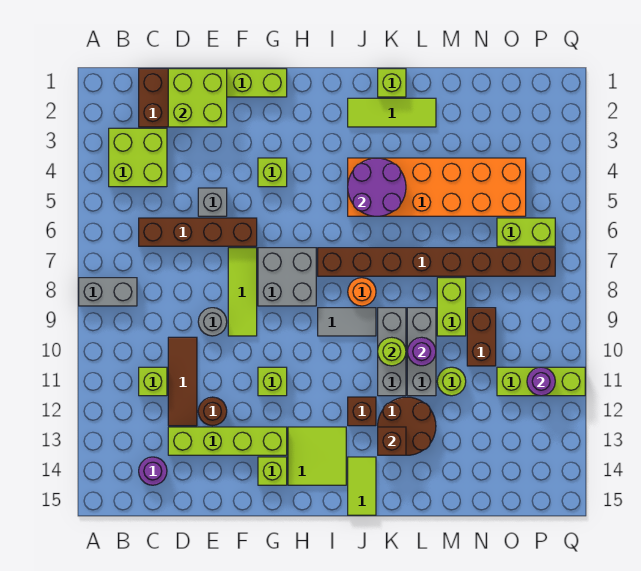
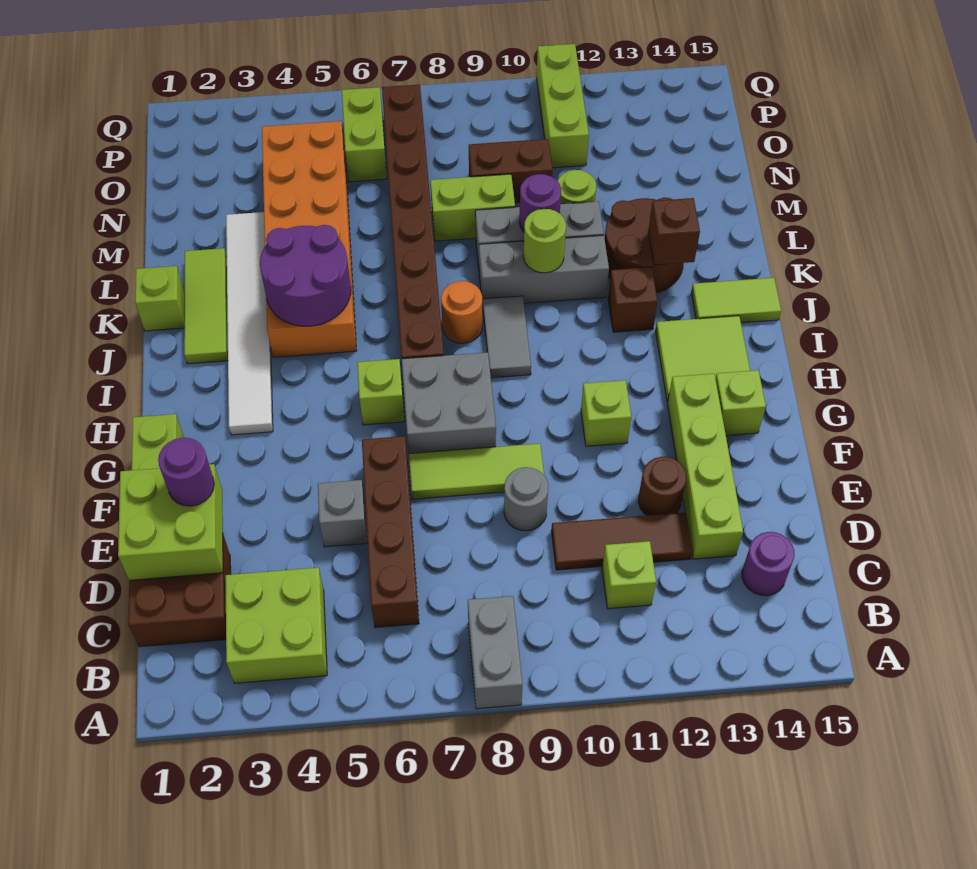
lime 1x1 brick [258,158,287,187] -> lime 1x1 brick moved to [357,359,404,425]
none -> white 1x6 tile [226,212,273,435]
purple 1x1 round brick [527,367,555,396] -> purple 1x1 round brick moved to [158,438,214,506]

